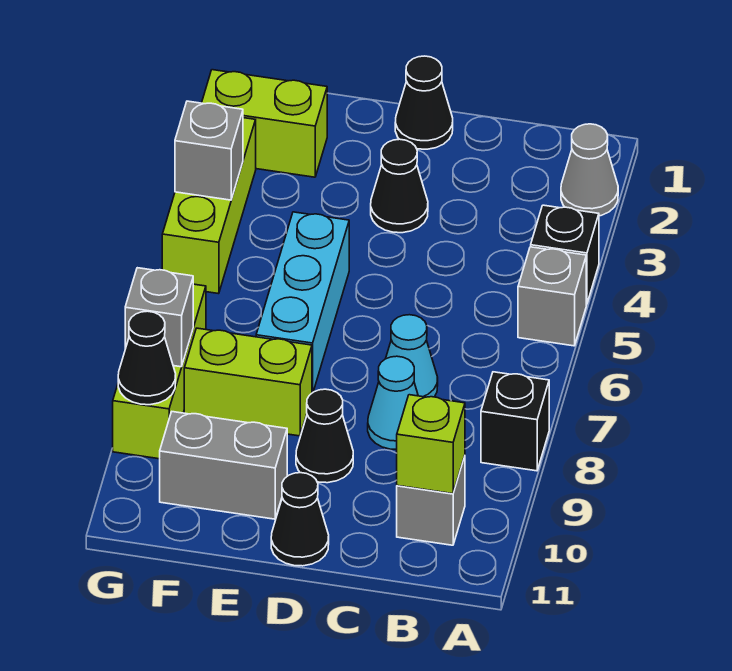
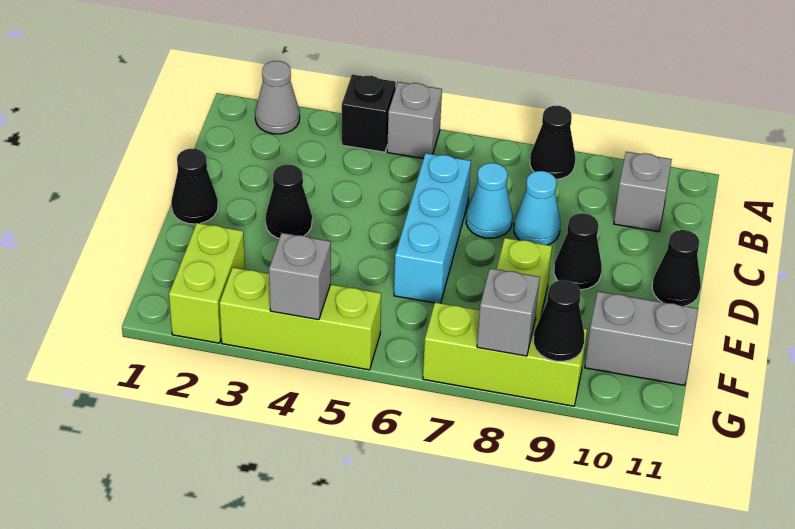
black 1x1 brick [481,372,549,471] -> black 1x1 cone [530,106,575,179]
lime 1x1 brick [397,395,465,494] -> none
cyan 1x3 brick [256,212,349,393] -> cyan 1x3 brick turned to [394,153,471,303]
grey 1x2 brick [160,412,287,519] -> grey 1x2 brick turned to [585,291,698,385]

